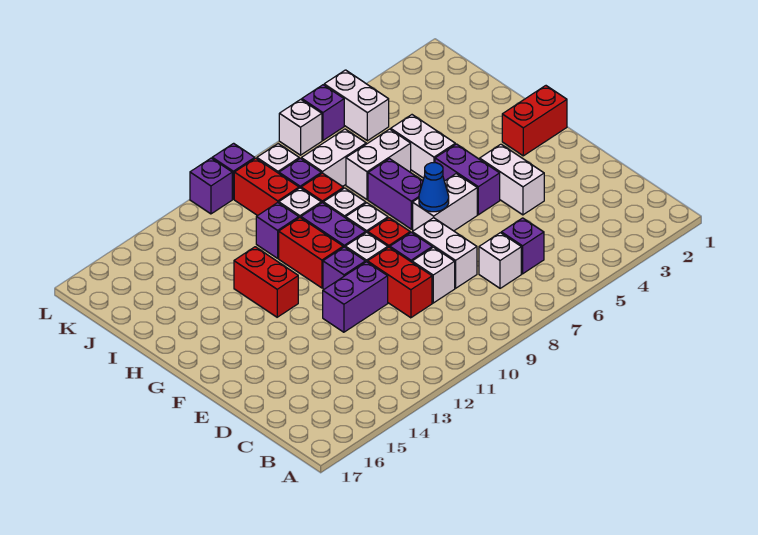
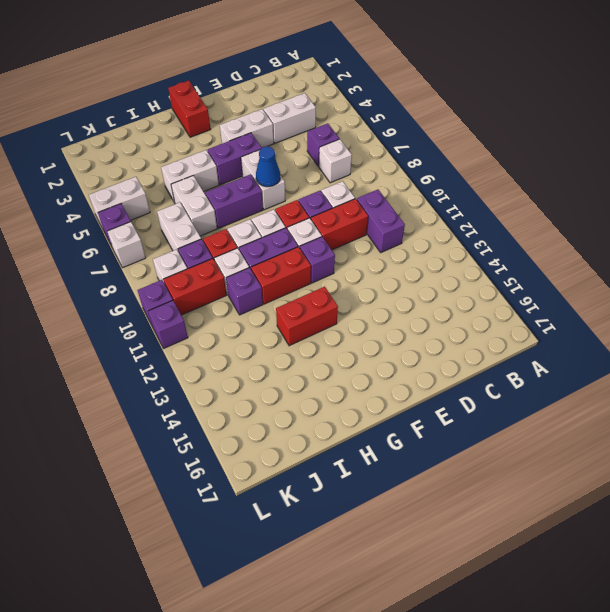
white 1x2 brick [412,218,477,288] -> white 1x2 brick moved to [264,93,316,143]
purple 1x2 brick [323,262,388,332] -> purple 1x2 brick moved to [357,189,405,252]

